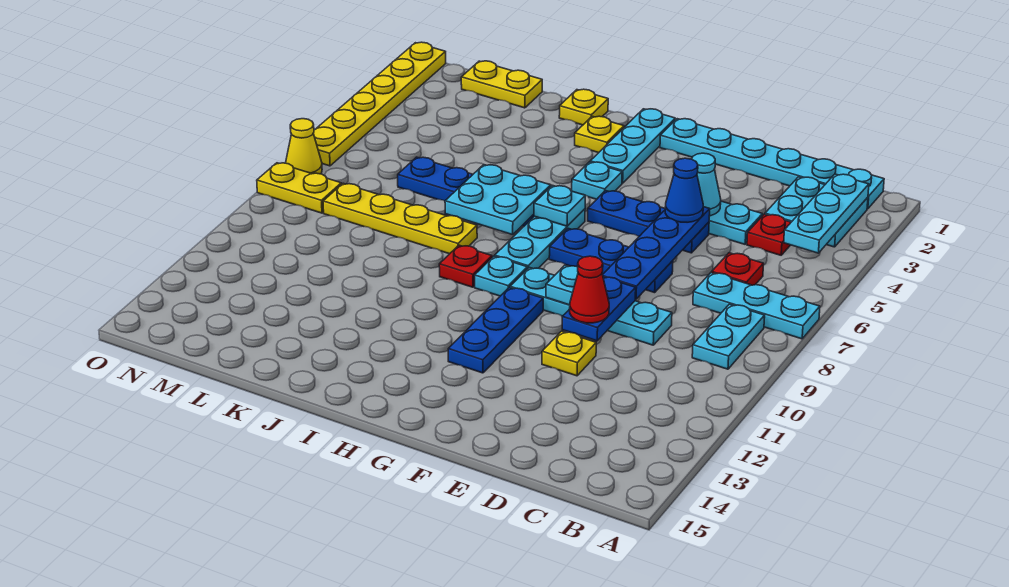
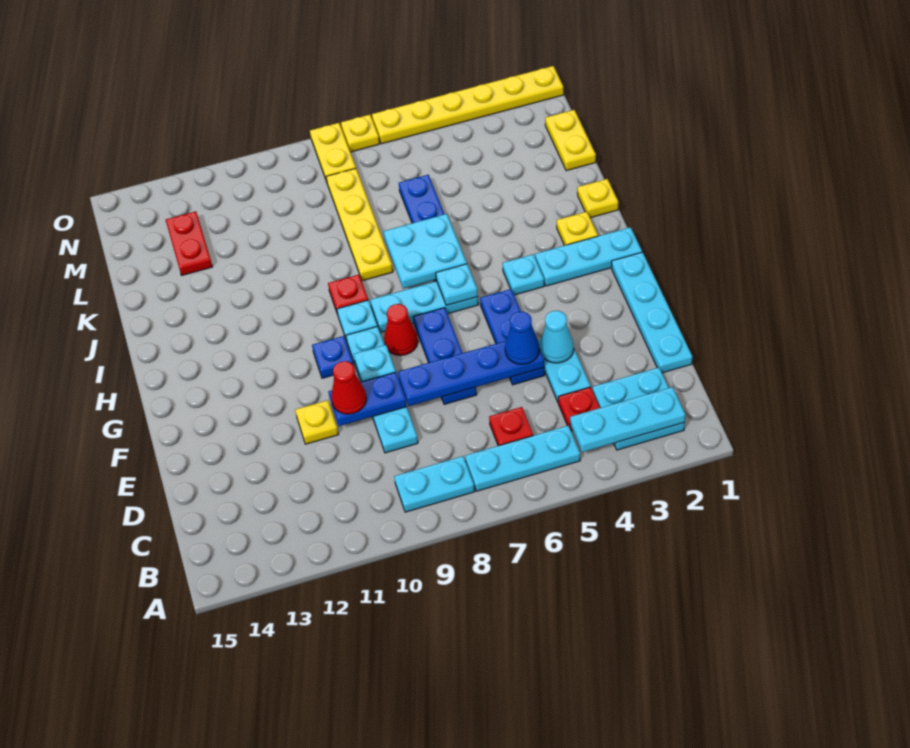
cyan 1x3 plate [693,273,820,339] -> cyan 1x3 plate turned to [465,426,580,491]
cyan 1x6 plate [660,119,884,209] -> cyan 1x4 plate [612,252,692,373]
none -> red 1x1 cone [384,304,418,356]
blue 1x3 plate [448,287,543,373] -> blue 1x1 plate [312,336,354,378]
none -> red 1x2 plate [166,211,212,275]
yellow 1x1 cone [286,119,322,174] -> yellow 1x1 plate [341,115,380,152]

